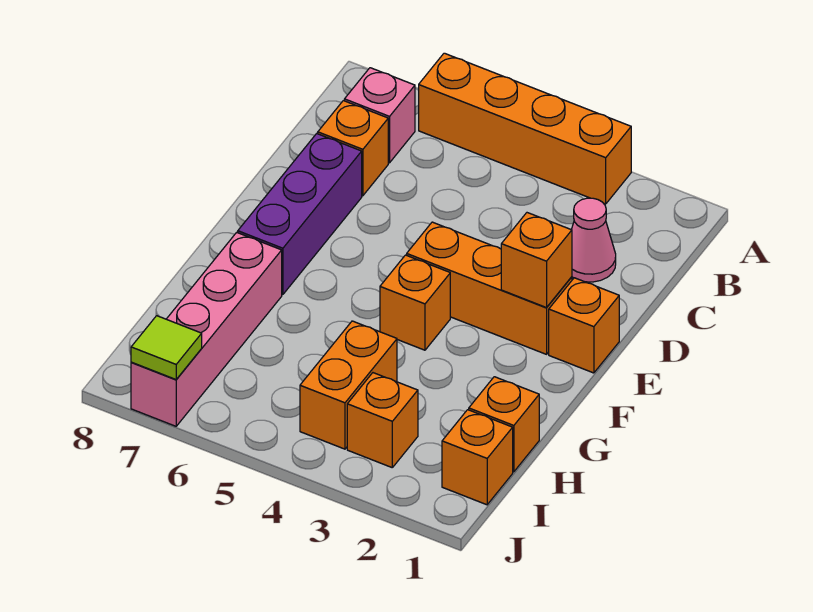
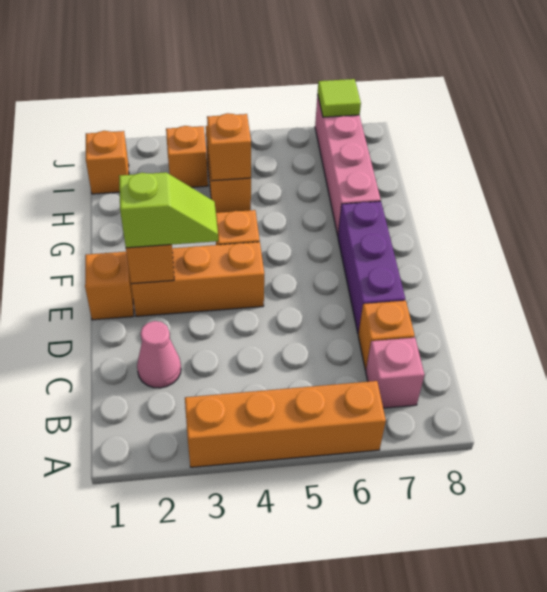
none -> lime 1x2 slope [119,172,218,248]
orange 1x1 brick [469,377,539,472] -> orange 1x1 brick moved to [207,113,251,181]

